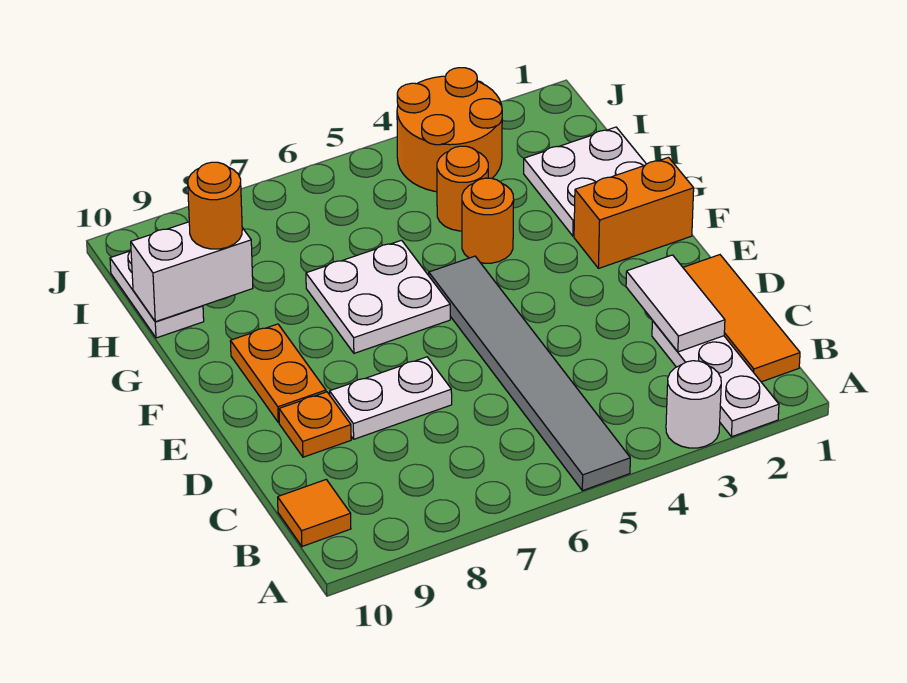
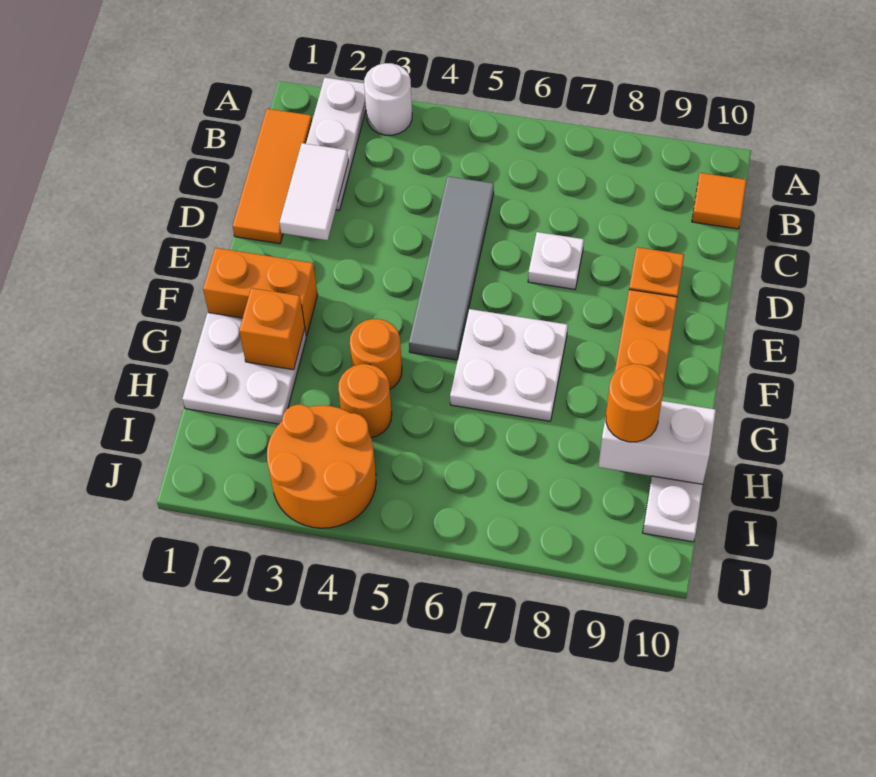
grey 1x6 tile [429,256,630,491] -> grey 1x4 tile [409,176,494,360]
white 1x2 plate [330,357,452,439] -> white 1x1 plate [528,232,584,289]
none -> orange 1x1 brick [239,288,305,370]

